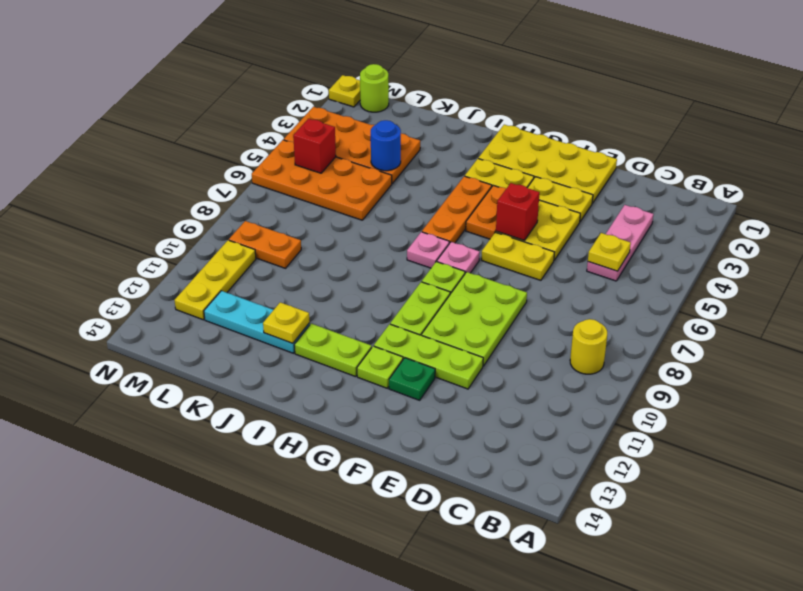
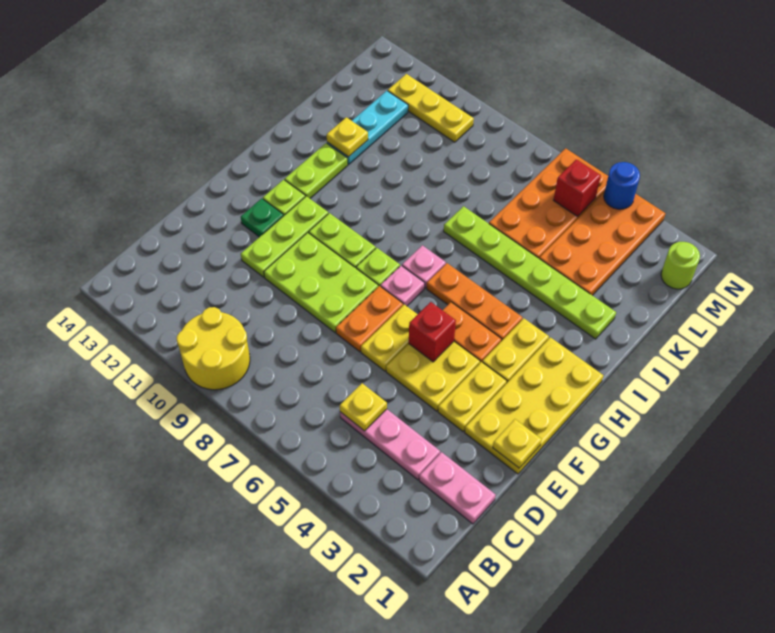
yellow 1x1 round brick [570,319,607,374] -> yellow 2x2 round brick [177,307,250,390]
none -> pink 1x2 plate [419,452,496,524]
none -> lime 1x6 plate [444,206,616,339]
blue 1x1 round brick [371,120,401,171] -> blue 1x1 round brick moved to [604,162,640,209]
orange 1x2 plate [229,221,301,268] -> orange 1x2 plate moved to [336,286,403,352]
yellow 1x1 plate [329,75,360,107] -> yellow 1x1 plate moved to [493,419,542,468]

